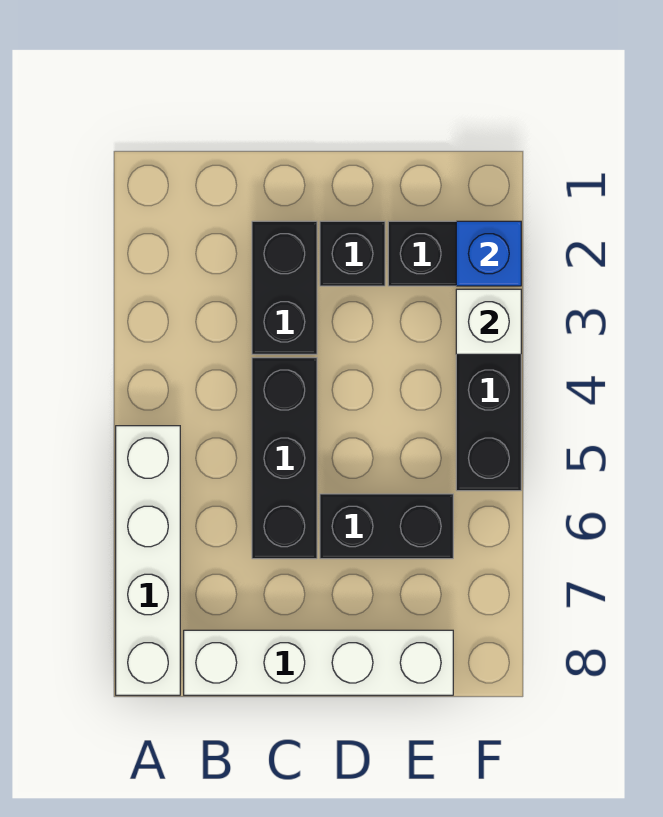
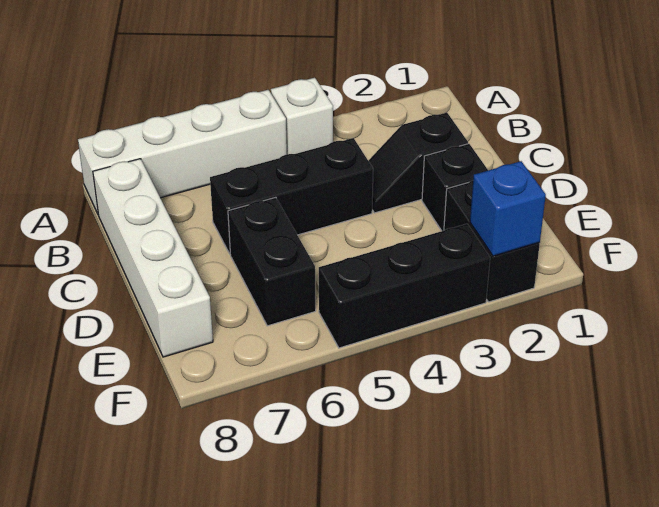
black 1x2 brick [252,221,317,354] -> black 1x2 slope [368,113,468,213]
white 1x1 brick [456,289,521,354] -> white 1x1 brick moved to [271,78,333,154]

